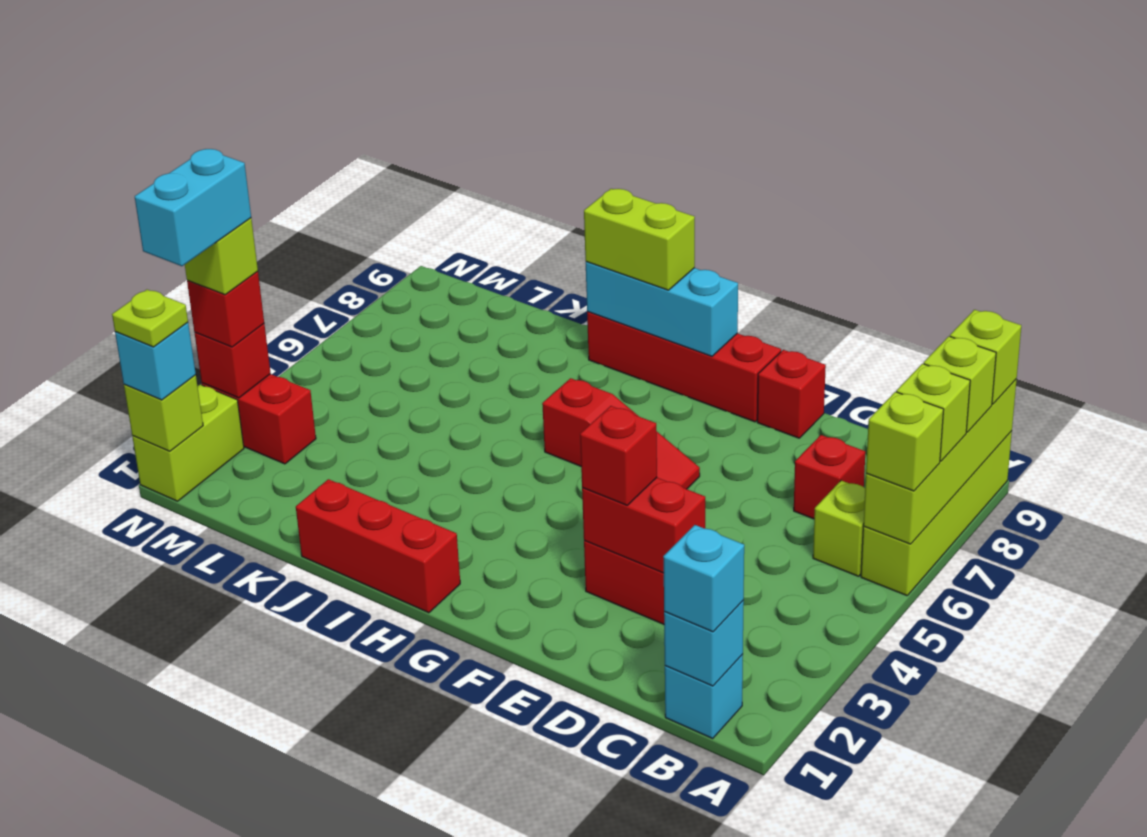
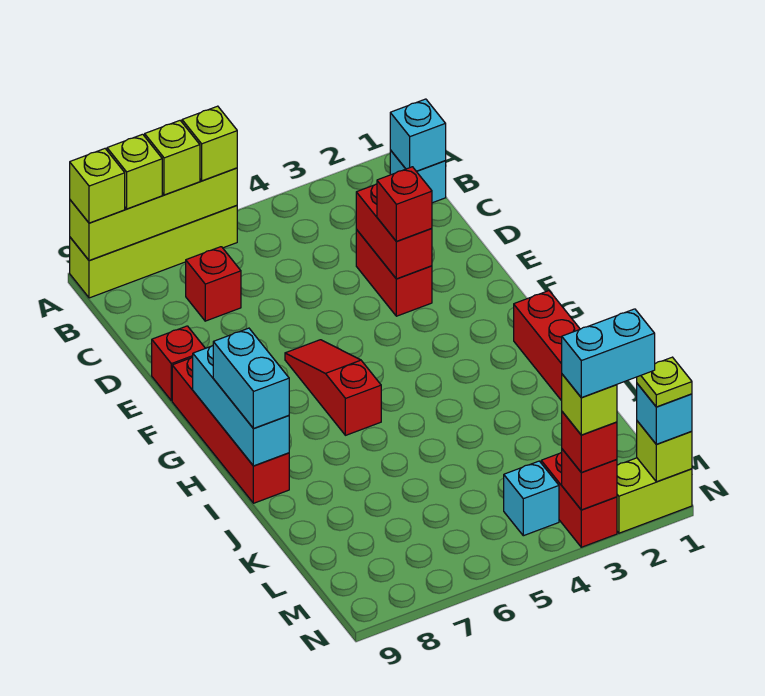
cyan 1x1 brick [663,525,744,632] -> cyan 1x1 brick moved to [504,461,559,536]
lime 1x1 brick [813,481,865,576] -> none
lime 1x2 brick [584,189,695,290] -> cyan 1x2 brick [213,328,289,428]

